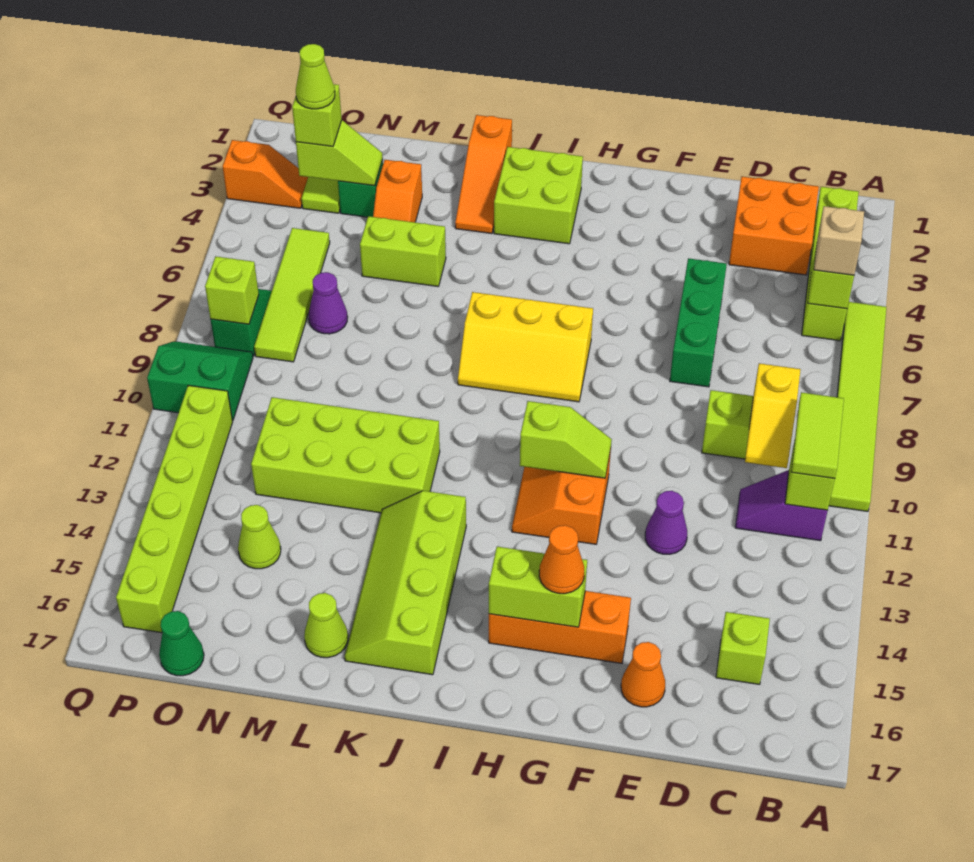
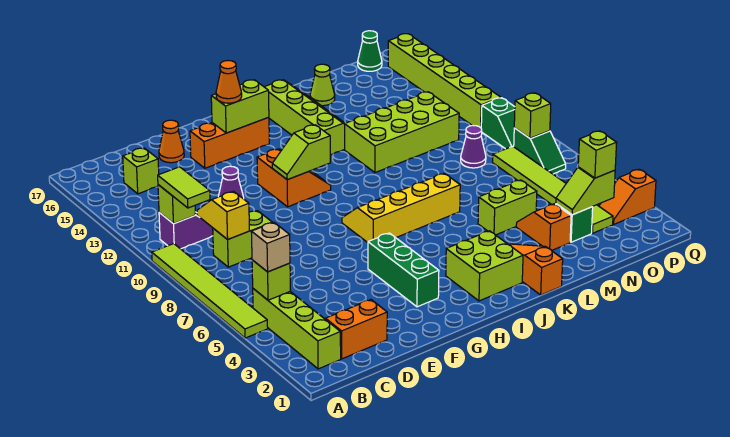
orange 2x2 brick [729,177,819,275] -> orange 1x2 brick [326,300,387,359]
green 1x3 brick [670,258,727,387] -> green 1x3 brick moved to [368,233,439,307]
yellow 2x3 slope [458,292,593,402] -> yellow 2x4 slope [342,173,460,243]
purple 1x1 cone [308,272,348,334] -> purple 1x1 cone moved to [461,126,486,168]
lime 1x1 cone [238,505,281,569] -> none
lime 1x1 cone [296,44,335,109] -> none
green 2x2 slope [147,341,253,420] -> green 1x2 slope [481,98,515,149]

